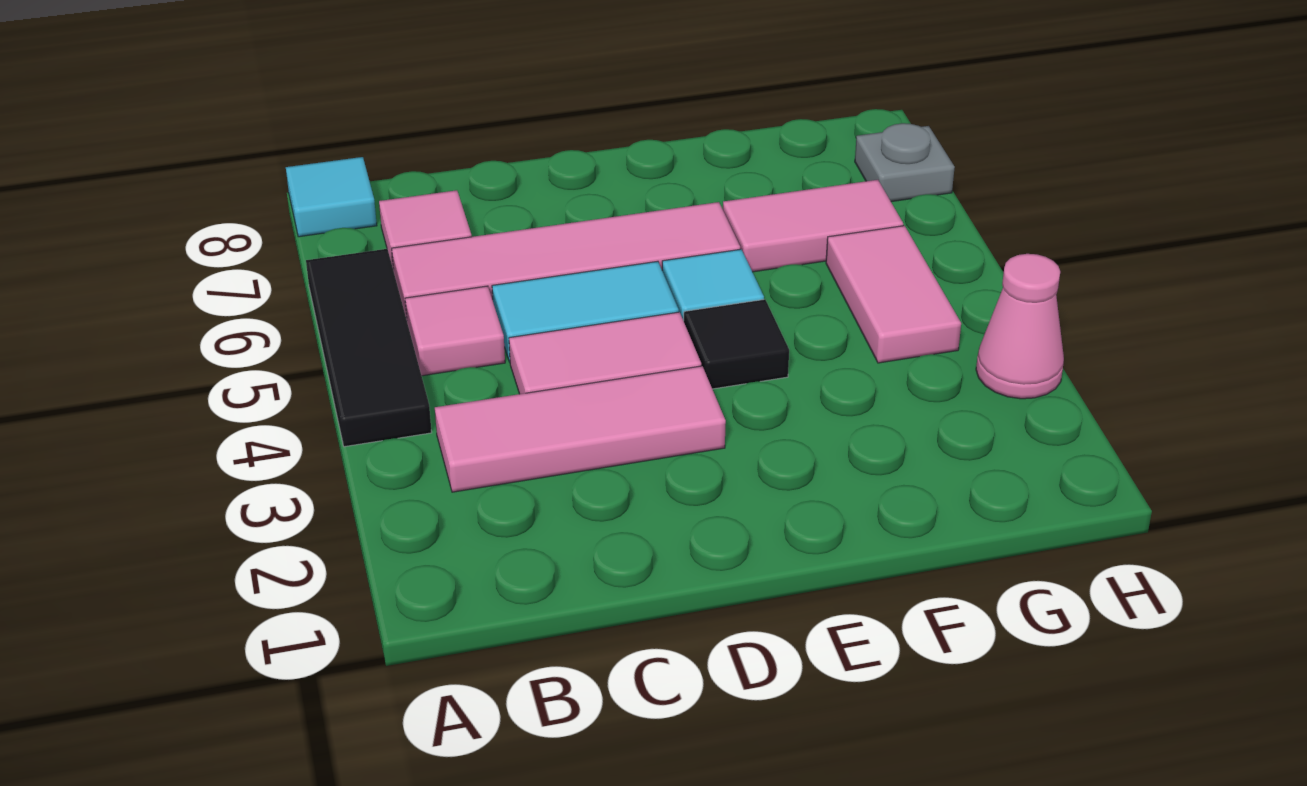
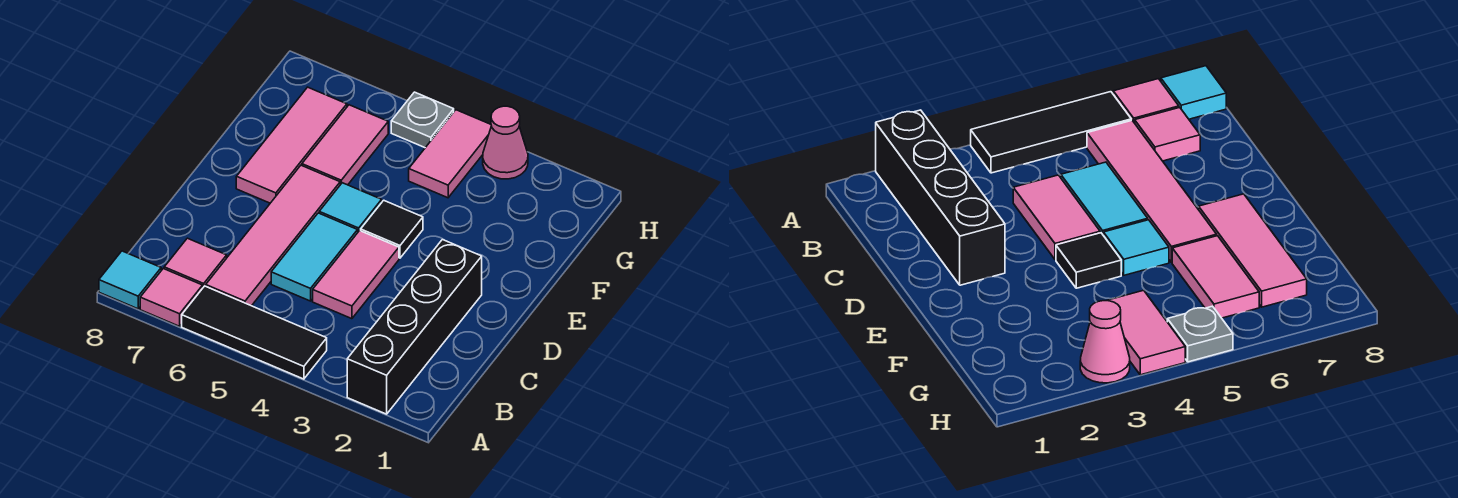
none -> black 1x4 brick [347,240,482,414]
pink 1x3 tile [435,366,726,492] -> pink 1x3 tile moved to [236,87,347,203]
pink 1x1 tile [405,286,505,376] -> pink 1x1 tile moved to [140,269,203,326]
pink 1x2 tile [826,226,961,363] -> pink 1x2 tile turned to [409,110,491,198]
grey 1x1 plate [855,123,955,202] -> grey 1x1 plate moved to [391,92,454,148]

